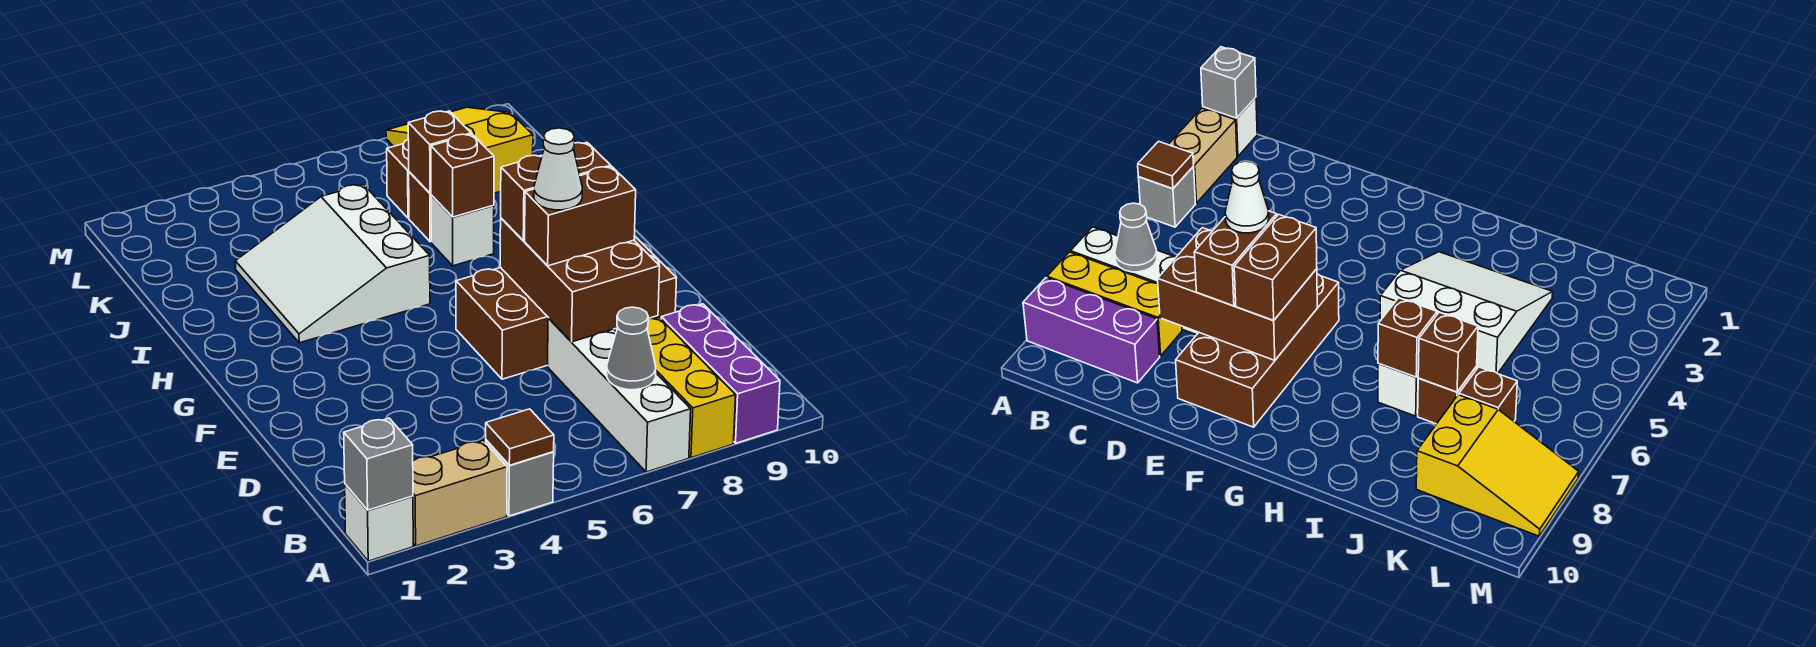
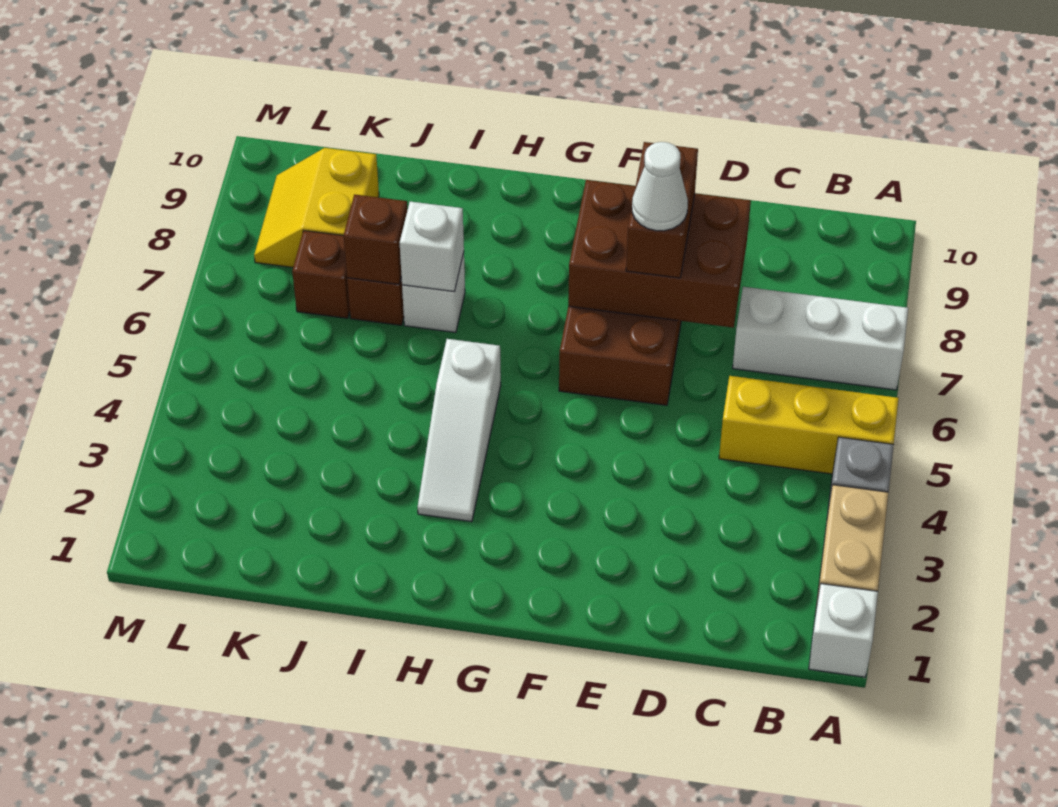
grey 1x1 brick [344,418,413,510] -> none
brown 1x1 tile [486,409,554,465] -> none
white 1x4 brick [547,318,691,472] -> white 1x3 brick [733,287,908,390]
yellow 1x3 brick [647,317,736,458] -> yellow 1x3 brick moved to [719,376,899,474]
purple 1x3 brick [661,304,780,443] -> none
grey 1x1 cone [607,307,656,390] -> none
brown 1x2 brick [501,143,611,241] -> none
white 3x3 slope [235,185,430,343] -> white 1x3 slope [418,339,501,522]
brown 1x1 brick [431,134,494,217] -> white 1x1 brick [400,202,464,292]
yellow 2x3 slope [386,107,533,193] -> yellow 2x2 slope [254,148,379,267]

